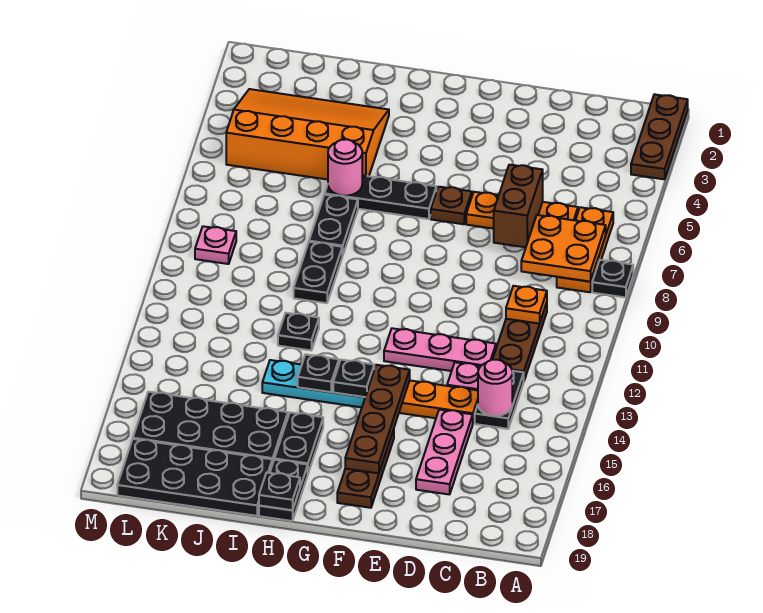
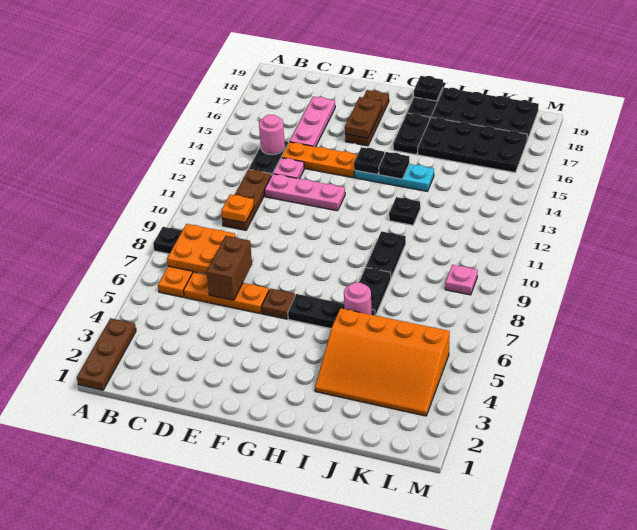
brown 1x4 plate [345,365,410,473] -> brown 1x2 plate [345,97,382,138]

